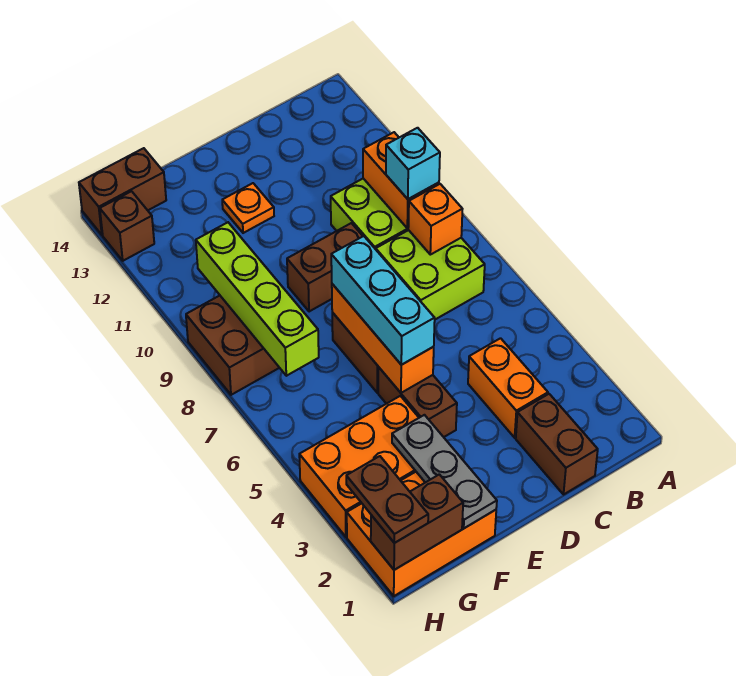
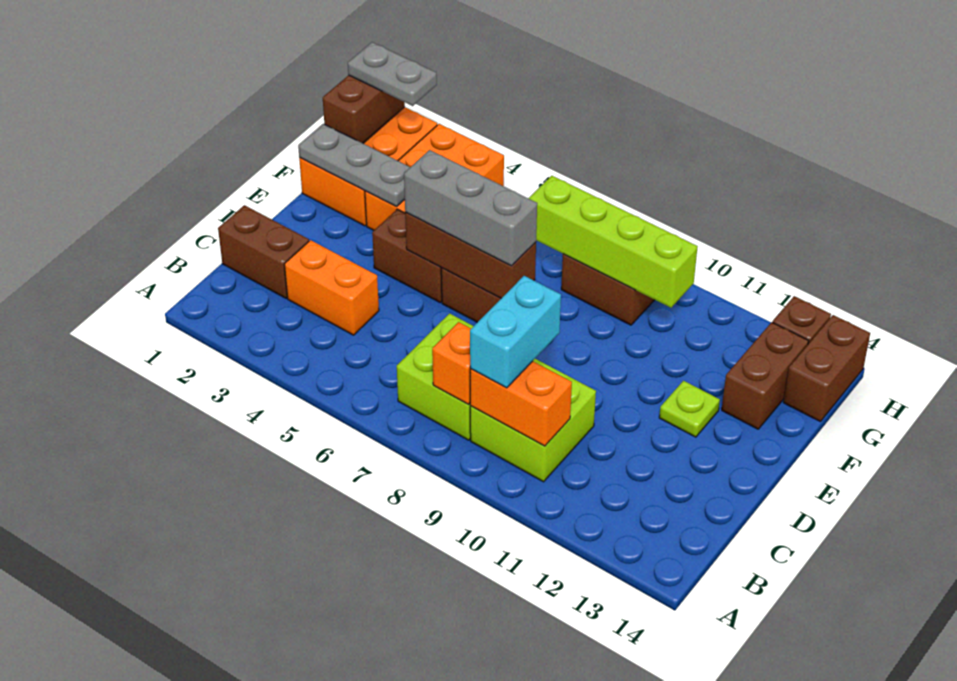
cyan 1x1 brick [386,128,440,199] -> cyan 1x2 brick [470,276,561,388]
brown 1x2 brick [287,223,363,312] -> brown 1x2 brick moved to [722,322,809,429]
orange 1x3 brick [332,284,434,393] -> brown 1x3 brick [405,212,536,298]
cyan 1x3 brick [331,236,435,365] -> grey 1x3 brick [404,150,537,266]
orange 1x1 plate [222,183,274,233] -> lime 1x1 plate [659,381,720,437]
brown 1x2 plate [346,456,428,543] -> grey 1x2 plate [348,42,437,106]

